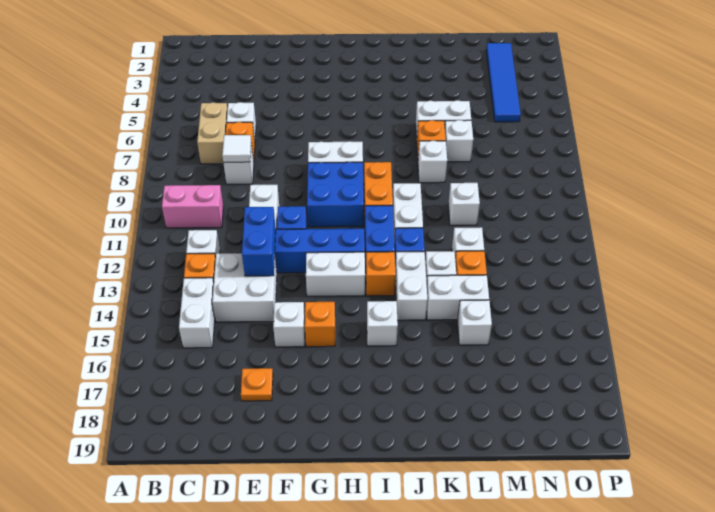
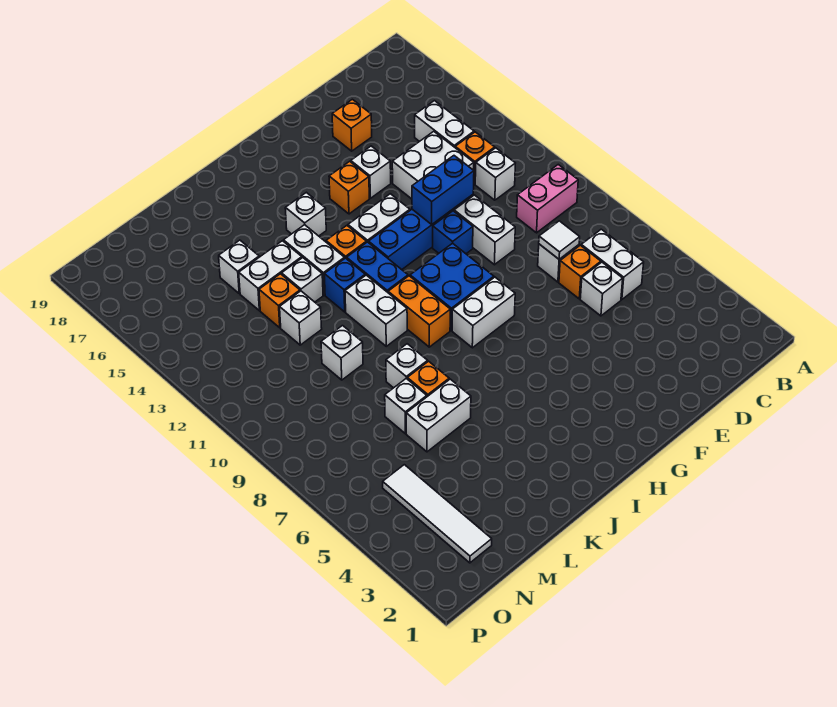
tan 1x2 brick [197,102,228,164] -> white 1x2 brick [581,229,644,300]
blue 1x2 brick [242,207,276,276] -> blue 1x2 brick turned to [412,156,474,224]
orange 1x1 plate [241,368,273,401] -> orange 1x1 brick [332,99,372,151]
blue 1x4 tile [486,43,521,122] -> white 1x4 tile [383,465,492,563]

